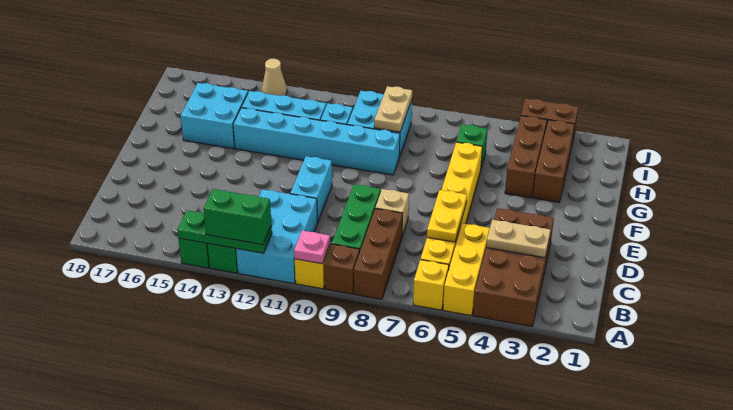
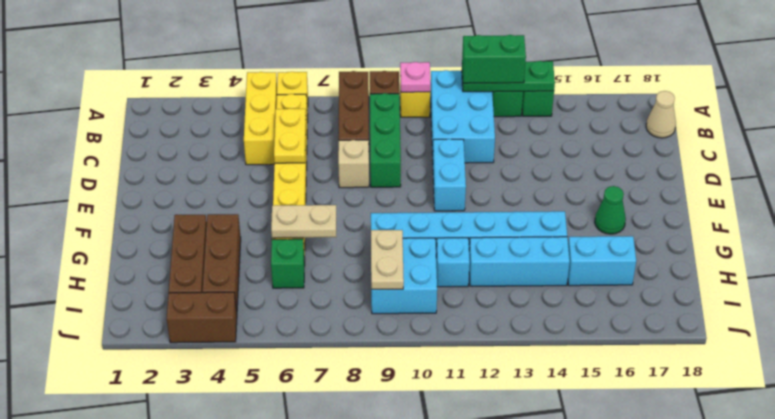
brown 2x4 brick [473,208,554,326] -> none
tan 1x2 plate [486,220,550,258] -> tan 1x2 plate moved to [271,205,336,238]
none -> green 1x1 cone [595,186,626,234]
cyan 2x2 brick [181,83,248,149] -> cyan 1x2 brick [568,236,636,286]
tan 1x1 cone [262,59,287,96] -> tan 1x1 cone moved to [646,91,676,138]

